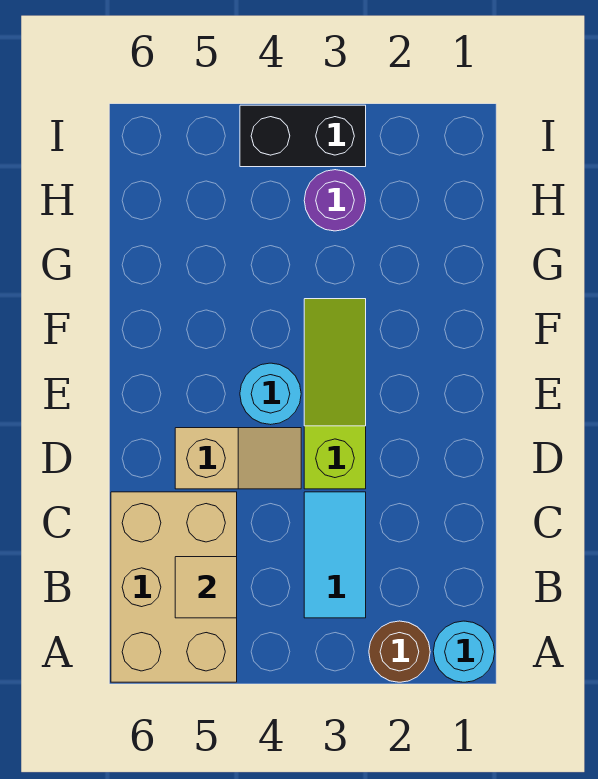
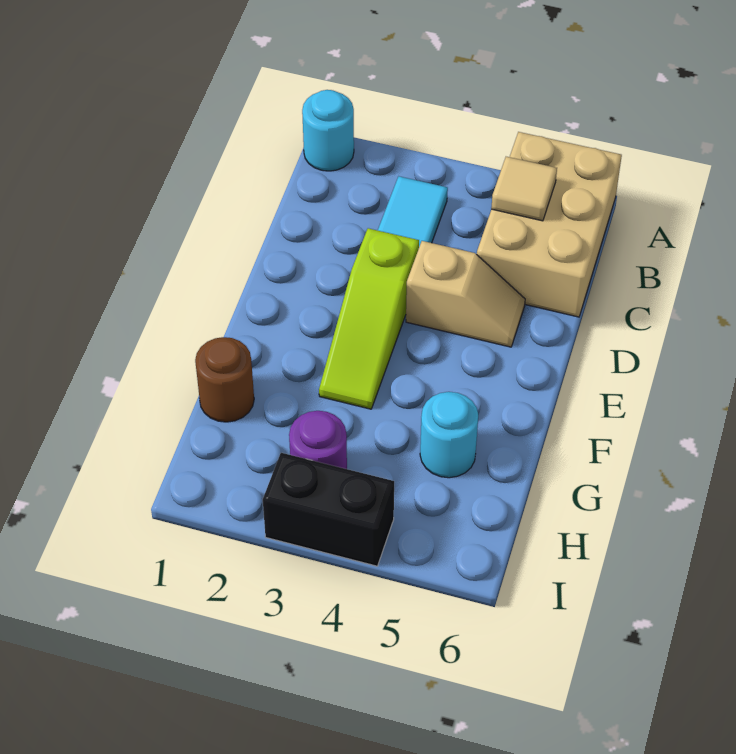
brown 1x1 round brick [369,621,430,682] -> brown 1x1 round brick moved to [195,337,254,422]
tan 1x2 slope [175,428,301,489] -> tan 1x2 slope turned to [406,241,525,347]
cyan 1x1 round brick [240,363,301,425] -> cyan 1x1 round brick moved to [420,392,478,478]

